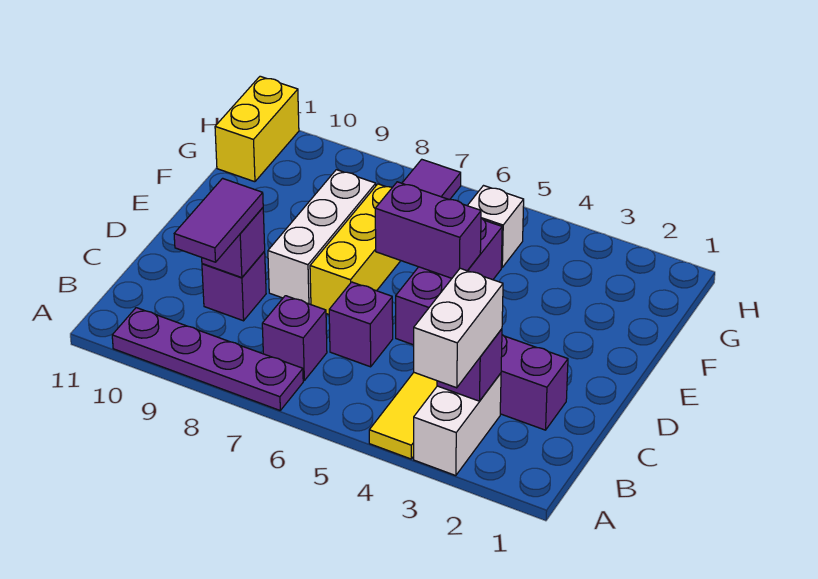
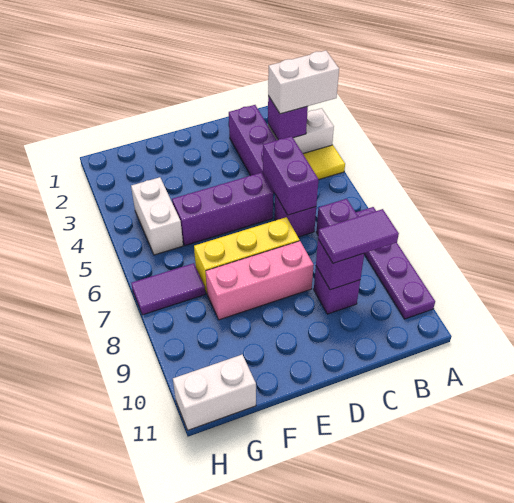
white 1x3 brick [268,170,376,305] -> pink 1x3 brick [206,241,314,320]
purple 1x2 brick [375,182,481,278] -> purple 1x2 brick moved to [263,136,319,215]
white 1x1 brick [467,186,524,267] -> white 1x2 brick [131,177,183,255]
yellow 1x2 brick [215,76,299,182] -> white 1x2 brick [173,355,256,430]

